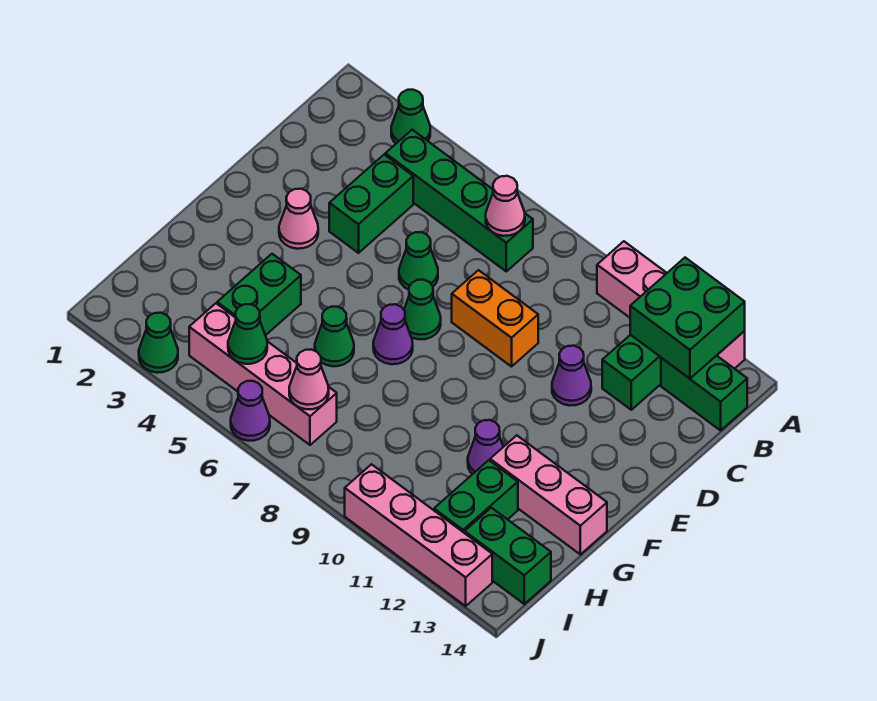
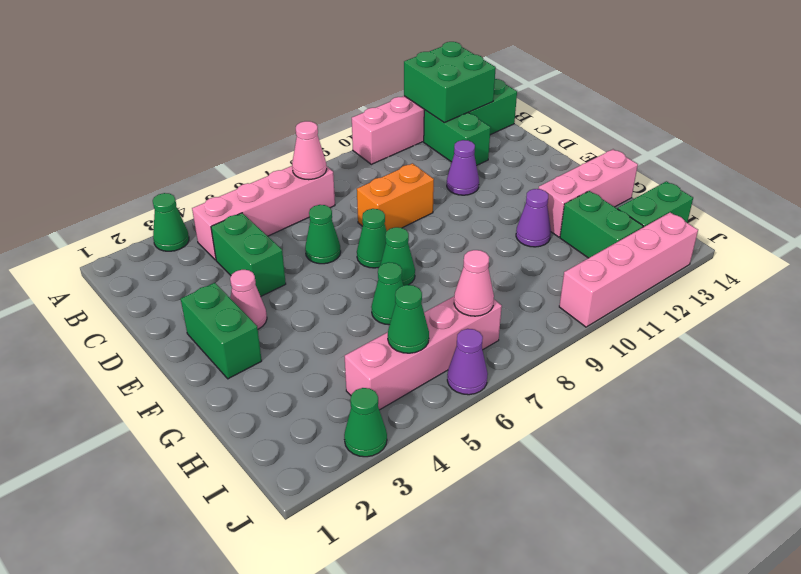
green 1x4 brick [385,130,533,271] -> pink 1x4 brick [192,166,335,260]
purple 1x1 cone [373,304,413,364] -> green 1x1 cone [380,227,415,286]
green 1x2 brick [217,254,301,335] -> green 1x2 brick moved to [181,283,262,379]

